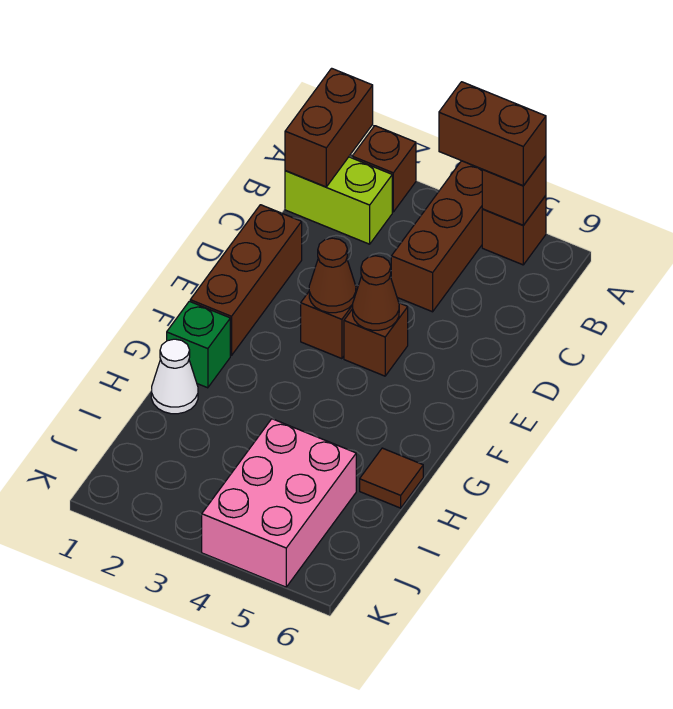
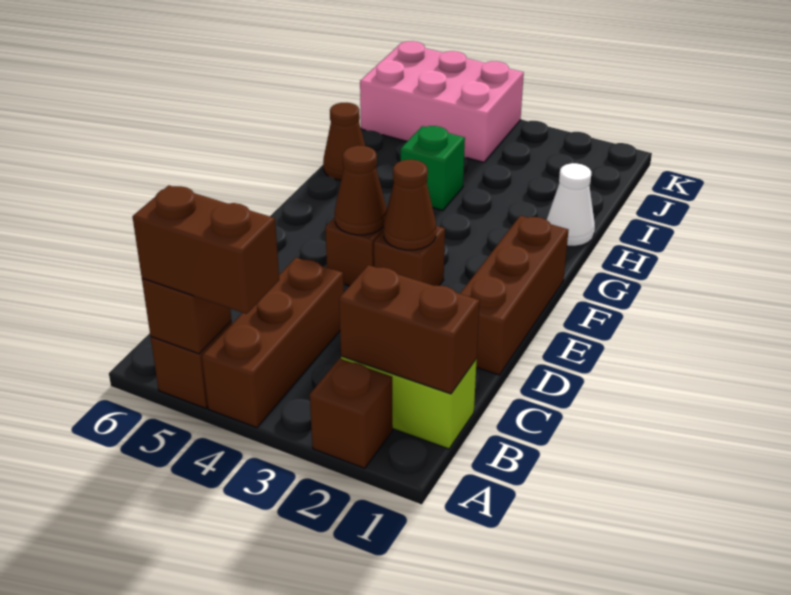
brown 1x2 brick [285,68,373,187] -> brown 1x2 brick turned to [339,265,480,394]
green 1x1 brick [167,301,230,388] -> green 1x1 brick moved to [401,126,465,211]
brown 1x1 tile [360,448,423,508] -> brown 1x1 cone [323,103,365,180]
pink 2x3 brick [202,419,356,587] -> pink 2x3 brick turned to [360,41,524,162]

